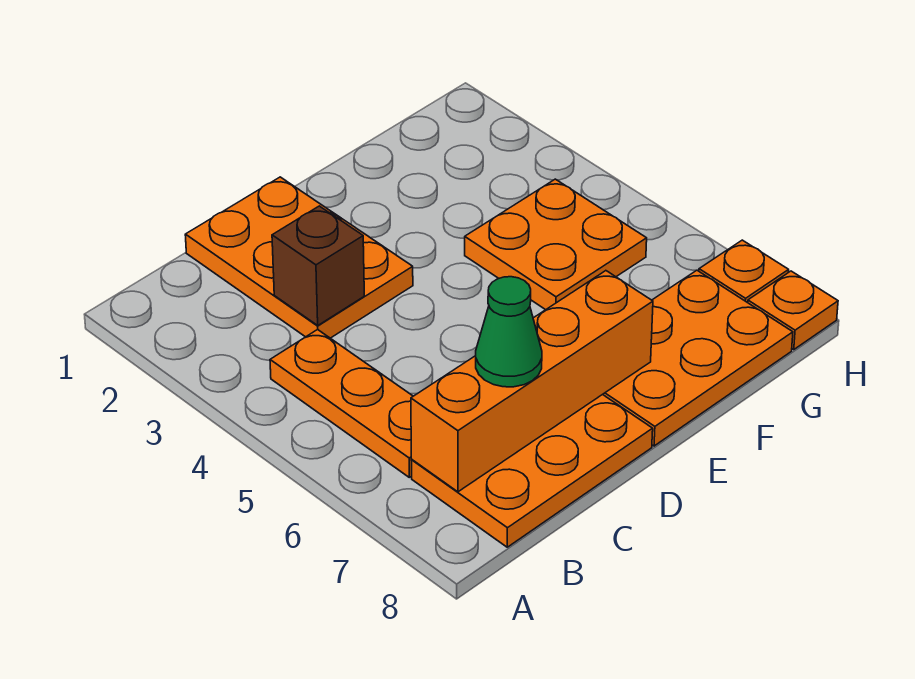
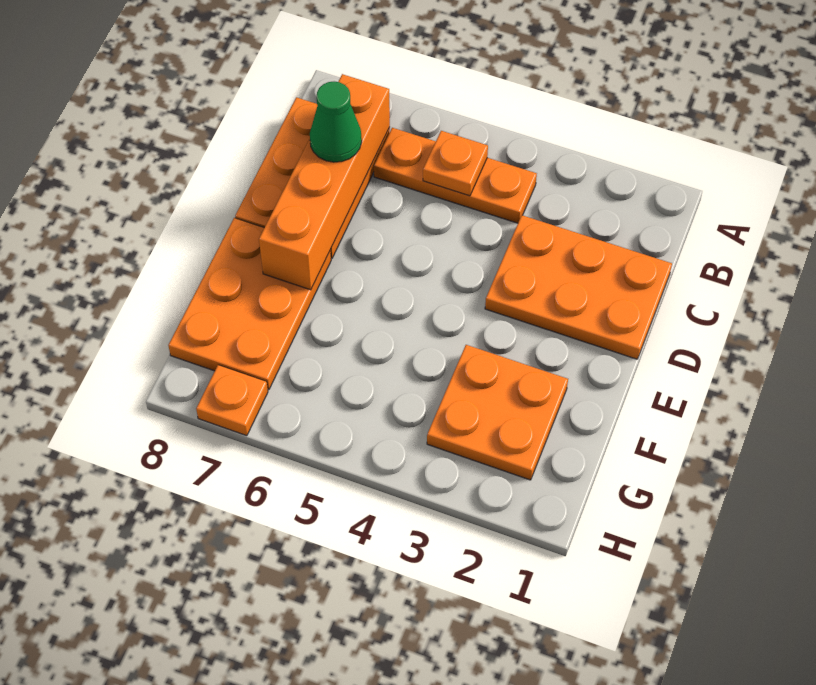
brown 1x1 brick [272,206,364,325] -> none
orange 2x2 plate [465,179,647,310] -> orange 2x2 plate moved to [427,345,568,480]
orange 1x1 plate [748,271,838,349] -> orange 1x1 plate moved to [423,131,488,196]

